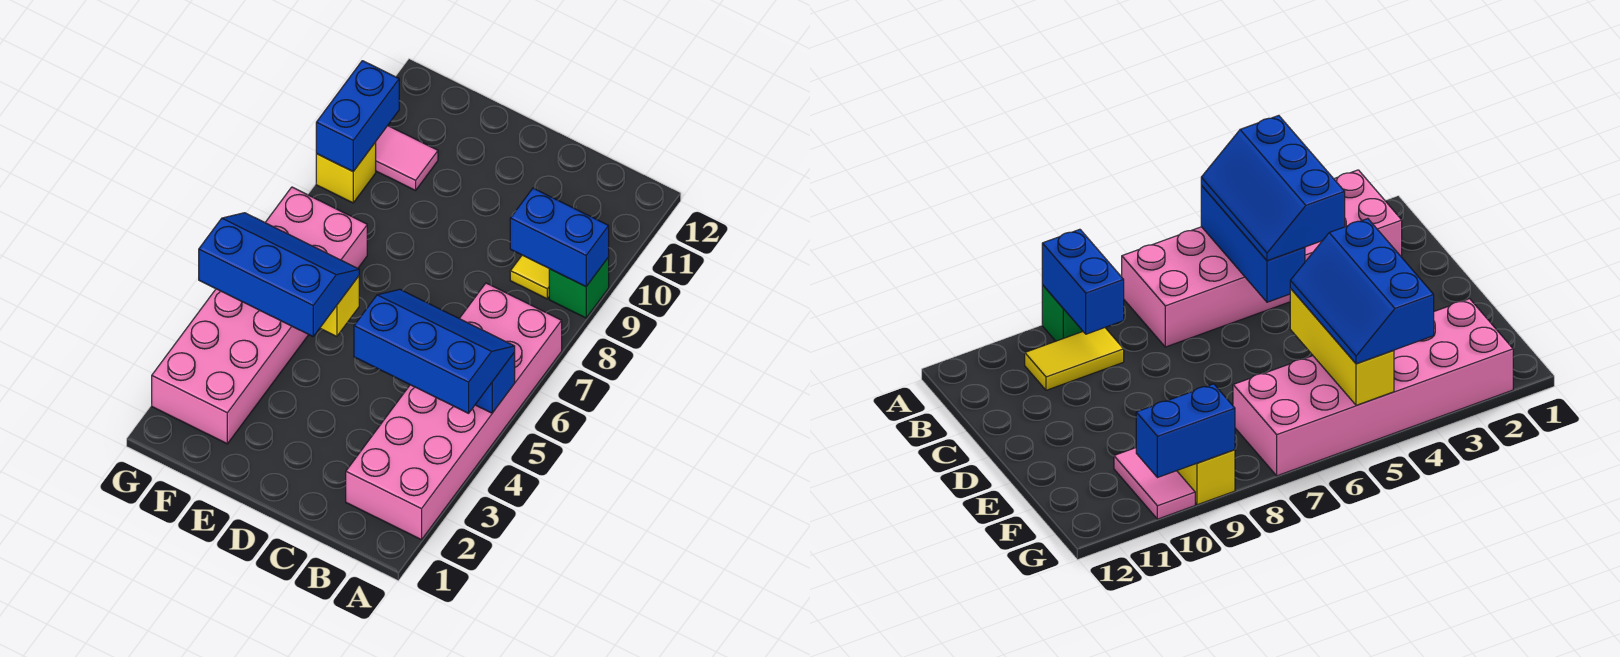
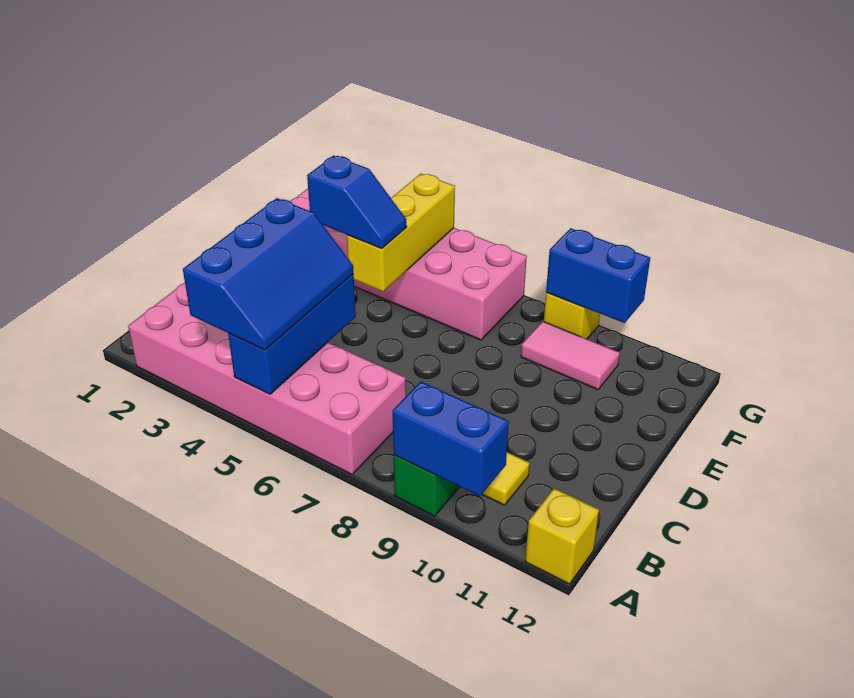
blue 1x2 brick [510,188,609,287] -> blue 1x2 brick turned to [393,382,509,496]
none -> yellow 1x1 brick [525,488,599,584]
blue 2x3 slope [199,213,359,336] -> blue 1x2 slope [307,156,407,249]
pink 1x2 tile [376,126,438,190] -> pink 1x2 tile turned to [521,321,620,390]

